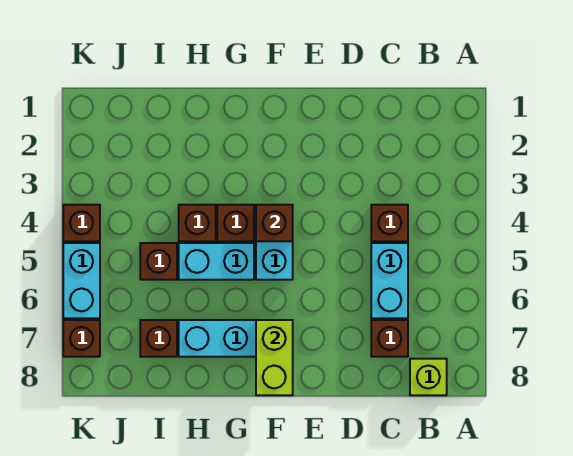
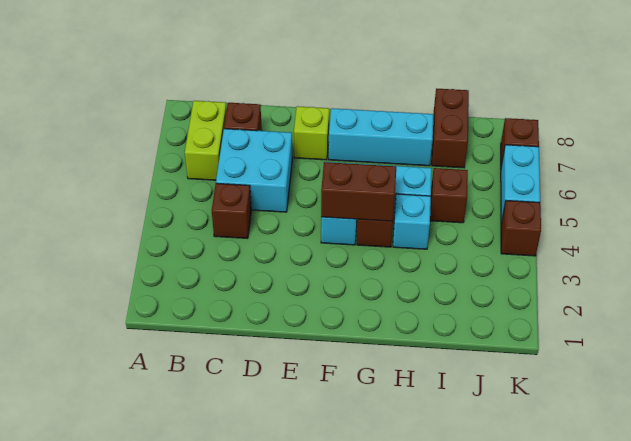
lime 1x1 brick [410,359,447,395] -> lime 1x1 brick moved to [294,106,329,160]
cyan 1x2 brick [371,243,408,318] -> cyan 2x2 brick [216,129,293,212]
brown 1x1 brick [256,205,293,241] -> brown 1x2 brick [321,162,396,221]
lime 1x2 brick [256,320,293,395] -> lime 1x2 brick moved to [185,101,227,180]
brown 1x1 brick [179,205,216,241] -> cyan 1x1 brick [393,194,431,249]
brown 1x1 brick [140,320,177,357] -> brown 1x2 brick [432,88,469,168]

